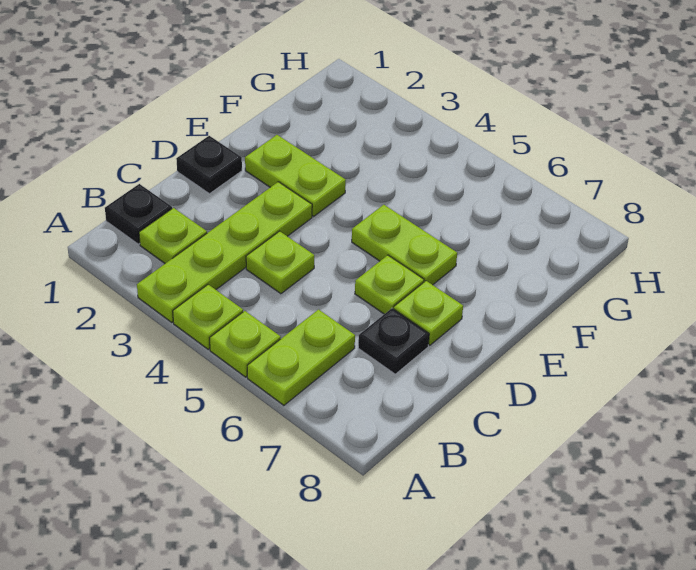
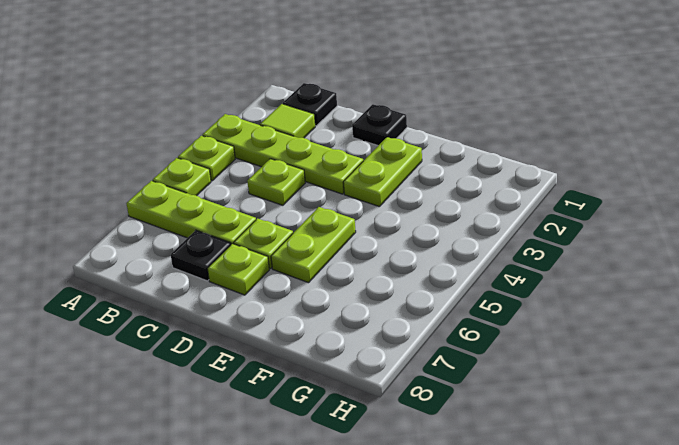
lime 1x2 plate [247,310,355,405] -> lime 1x3 plate [126,181,256,244]
lime 1x1 plate [139,208,207,263] -> lime 1x1 tile [260,104,315,138]

